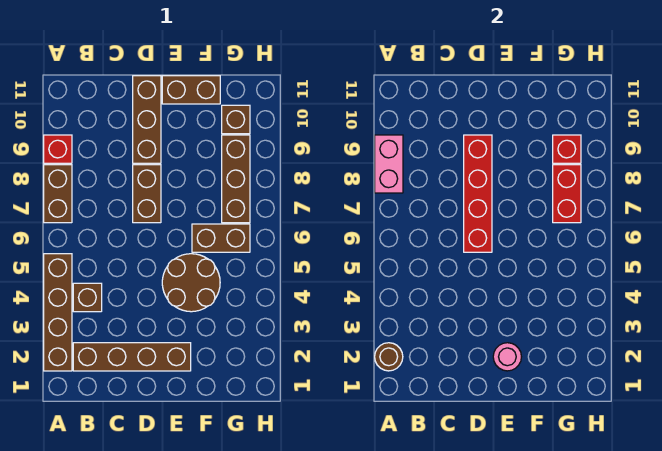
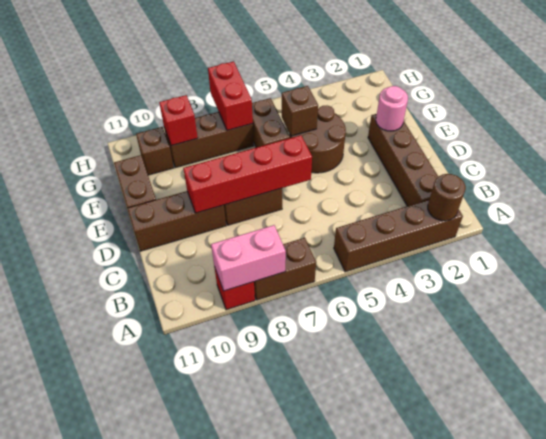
brown 1x1 brick [73,283,102,312] -> brown 1x1 brick moved to [282,86,318,136]
red 1x2 brick [553,165,581,223] -> red 1x2 brick turned to [208,61,253,130]

